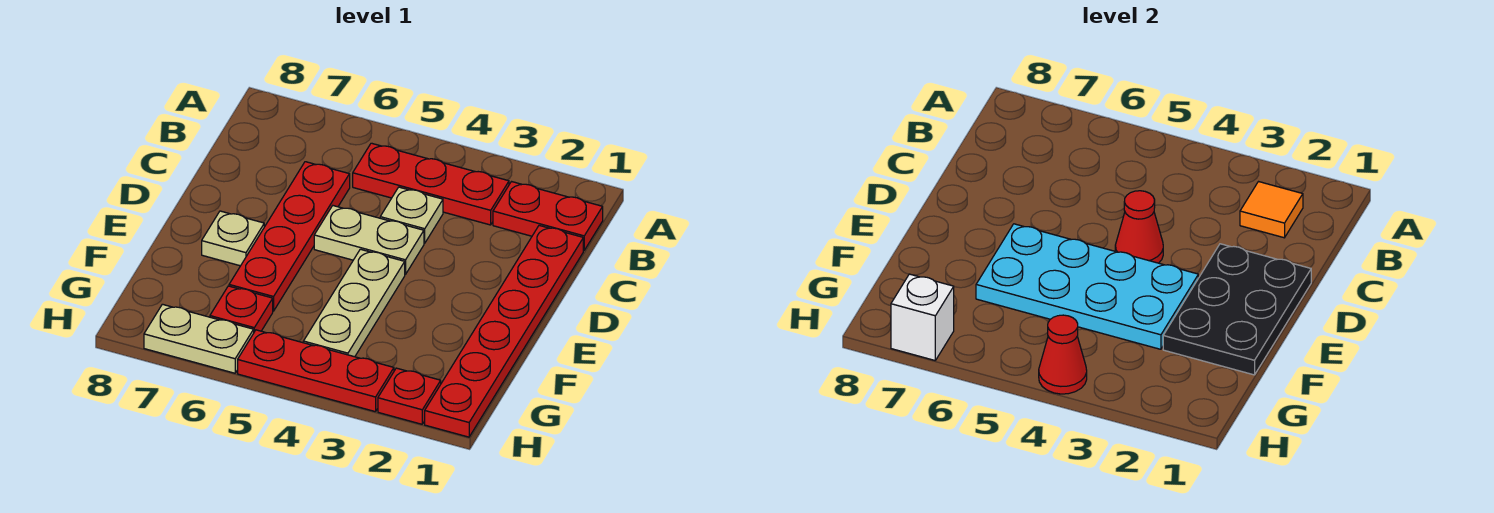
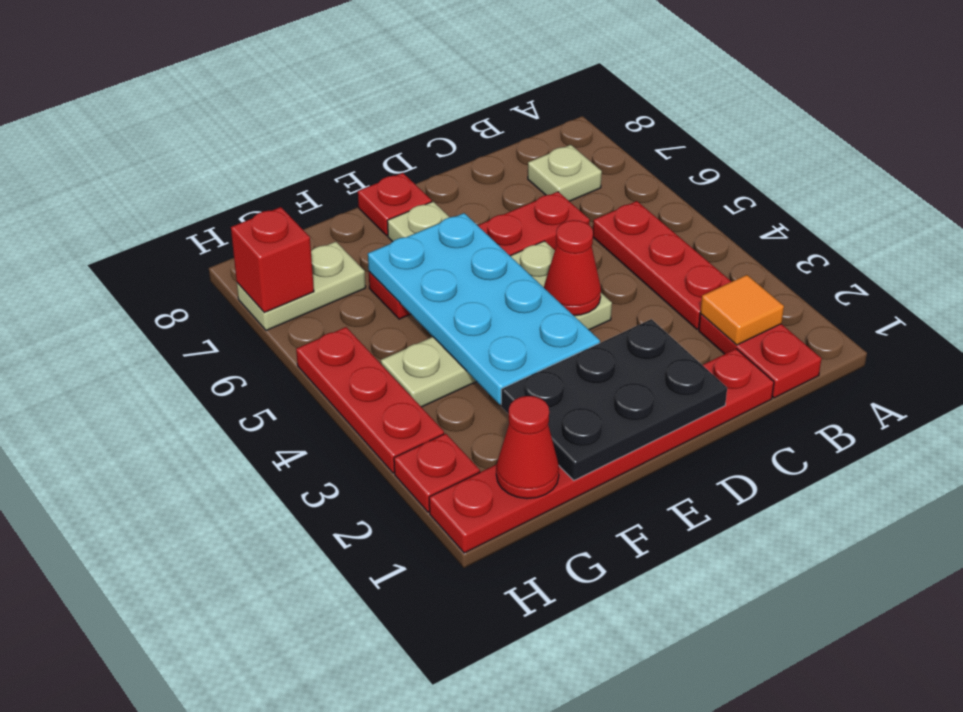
tan 1x1 plate [380,187,443,243] -> tan 1x1 plate moved to [528,145,602,201]
red 1x1 plate [210,286,273,332] -> red 1x1 plate moved to [358,173,432,236]
red 1x1 cone [1039,315,1087,394] -> red 1x1 cone moved to [496,396,559,499]
tan 1x2 plate [144,304,254,373] -> tan 1x2 plate turned to [237,242,366,331]
white 1x1 brick [891,274,954,360] -> red 1x1 brick [231,207,314,313]

